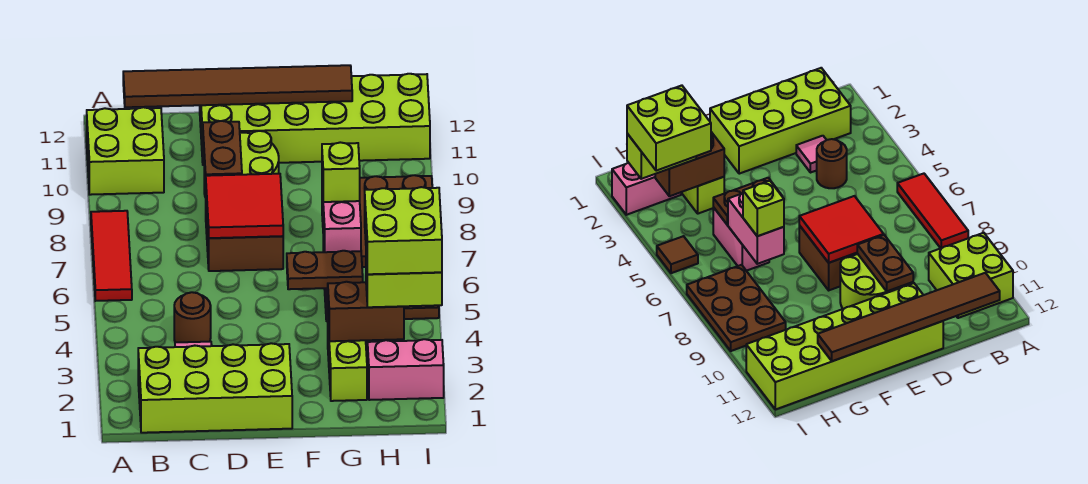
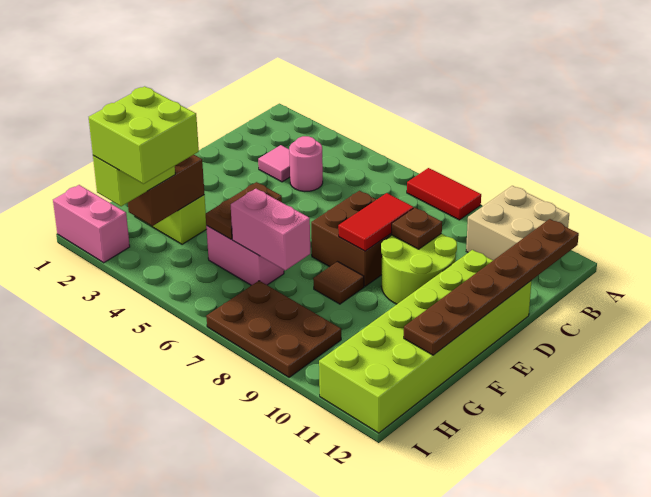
red 1x3 tile [91,211,132,301] -> red 1x2 tile [407,168,481,220]
lime 2x2 brick [87,107,164,195] -> tan 2x2 brick [466,186,569,260]
lime 2x4 brick [138,343,292,433] -> none
brown 1x6 tile [123,65,352,107] -> brown 1x6 plate [404,219,579,355]
brown 1x1 round brick [174,292,211,343] -> pink 1x1 round brick [289,136,323,192]
red 2x2 tile [206,174,283,238] -> red 1x2 tile [338,193,413,251]
brown 1x2 plate [203,121,242,182] -> brown 1x1 plate [391,208,442,249]
lime 1x1 brick [322,142,360,202] -> none
pink 1x2 brick [368,339,444,400] -> pink 1x2 brick turned to [53,185,130,263]
brown 1x1 tile [404,305,439,319] -> brown 1x1 tile moved to [313,262,364,304]

